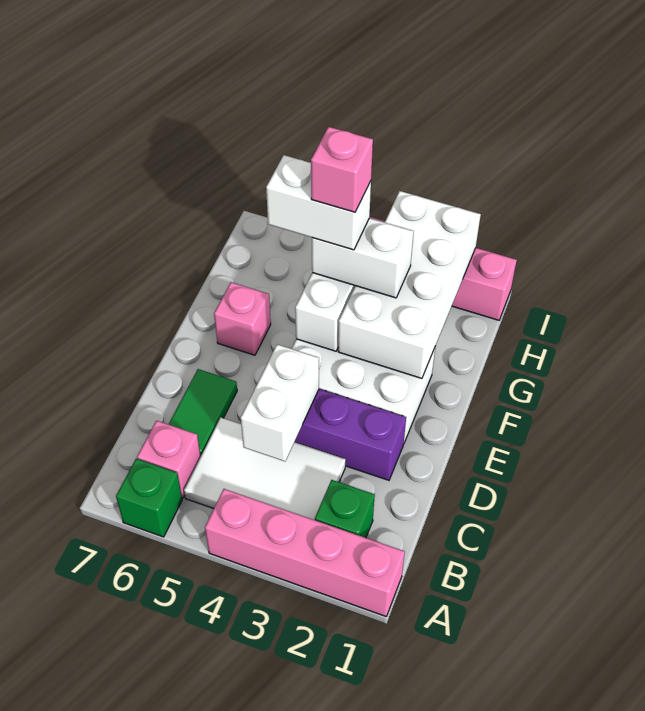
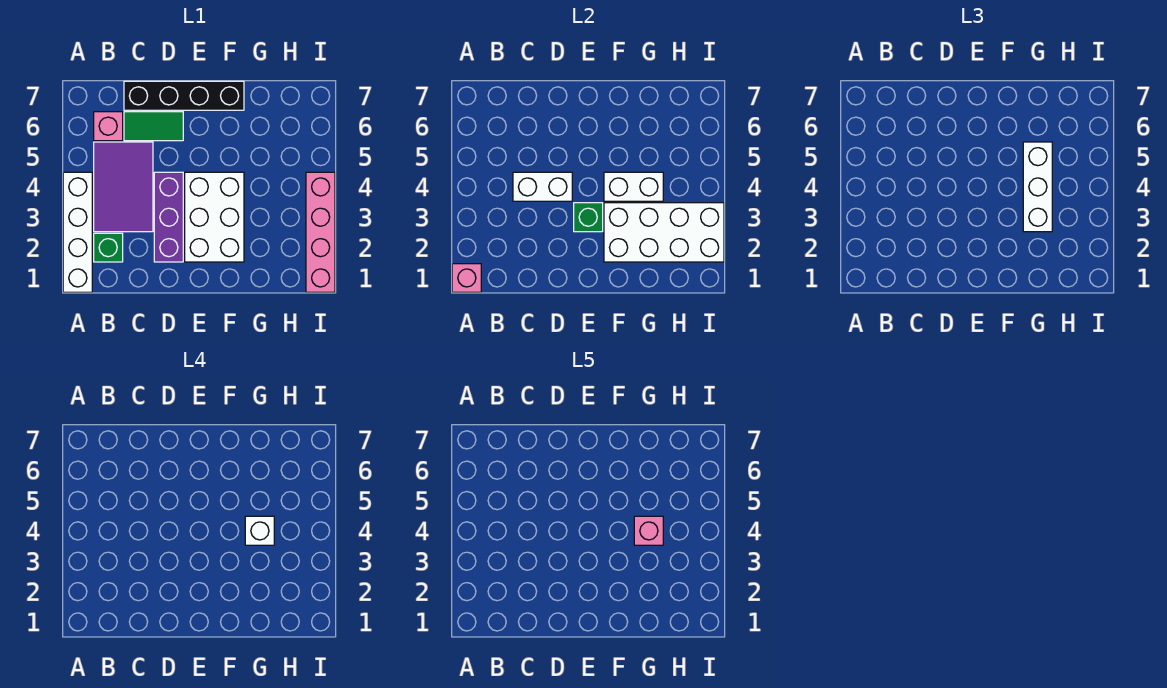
pink 1x4 brick [205,489,405,616] -> white 1x4 brick [63,172,92,292]
green 1x1 brick [116,459,182,537] -> green 1x1 brick moved to [574,203,603,232]
white 2x3 tile [184,418,346,520] -> purple 2x3 tile [94,142,153,232]
none -> black 1x4 brick [124,81,244,110]
pink 1x1 brick [214,282,271,355] -> pink 1x1 brick moved to [452,264,481,292]
white 1x2 brick [312,218,414,298] -> white 1x3 brick [1023,142,1052,232]
white 1x2 brick [266,155,371,250] -> white 1x1 brick [245,516,274,545]

